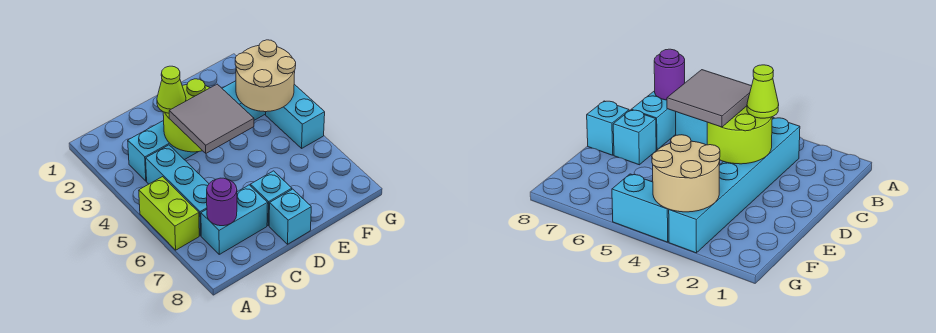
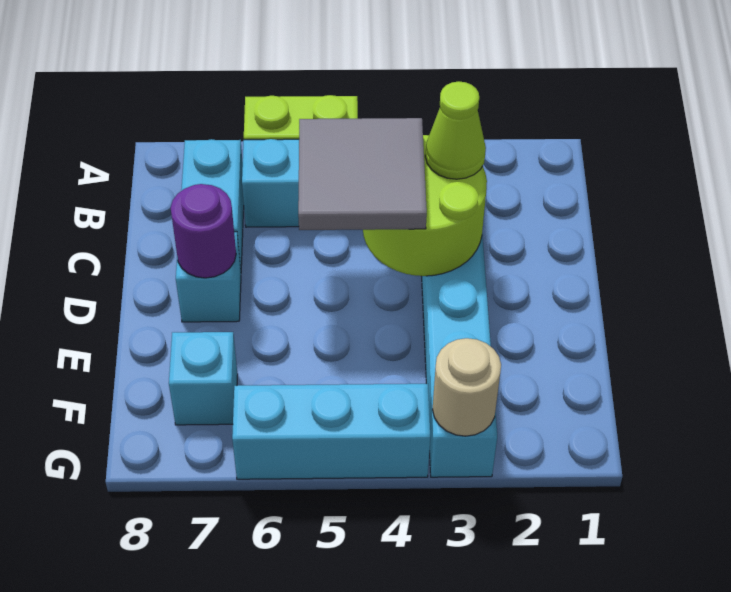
purple 1x1 round brick [207,178,237,226] -> purple 1x1 round brick moved to [171,184,236,278]
cyan 1x1 brick [269,189,311,244] -> cyan 1x1 brick moved to [169,332,238,425]
tan 2x2 round brick [235,40,296,112] -> tan 1x1 round brick [432,338,501,436]
cyan 1x2 brick [266,84,325,148] -> cyan 1x3 brick [232,384,430,479]

